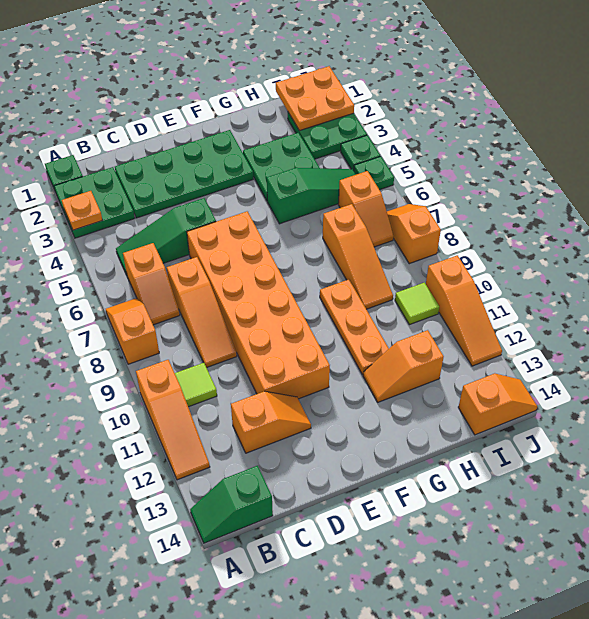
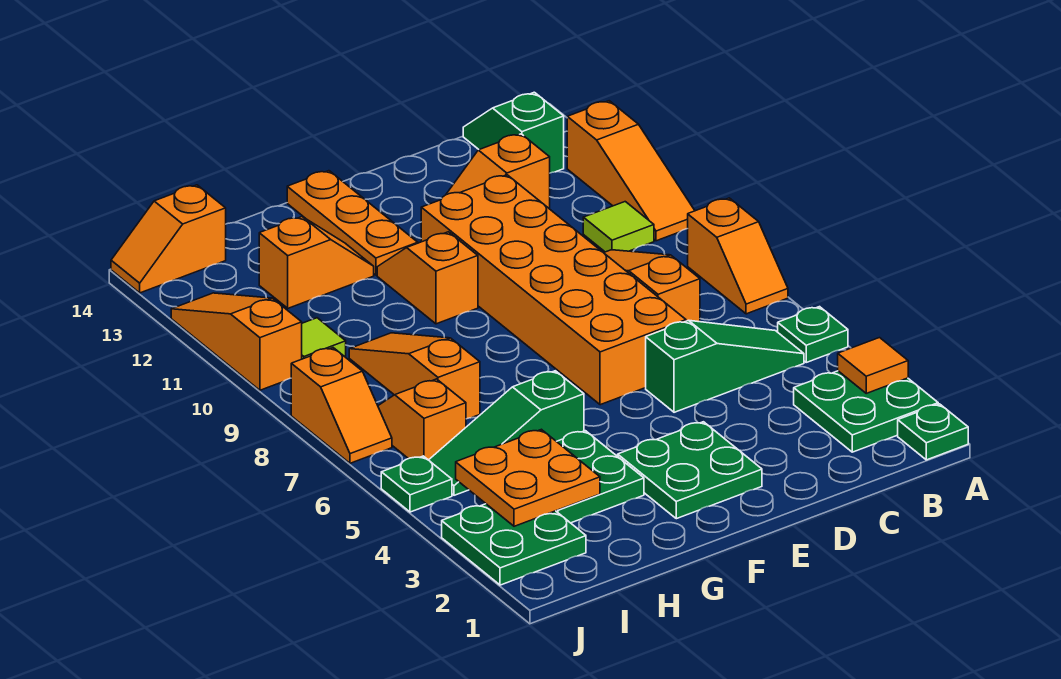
orange 1x1 plate [62,191,103,230] -> orange 1x1 tile [838,338,908,393]
orange 1x3 slope [136,360,210,480] -> orange 1x3 slope turned to [567,101,695,241]
green 1x2 slope [190,466,273,543] -> green 1x2 slope turned to [463,92,564,173]
orange 1x2 slope [123,243,180,325] -> orange 1x2 slope moved to [377,232,478,324]
green 2x4 plate [115,130,253,218] -> green 2x2 plate [618,422,762,519]
orange 1x3 plate [320,279,389,375] -> orange 1x3 plate moved to [287,171,418,275]
orange 2x2 plate [276,66,354,131] -> orange 2x2 plate moved to [456,429,600,526]
green 1x1 plate [341,135,380,171] -> green 1x1 plate moved to [778,307,848,362]

